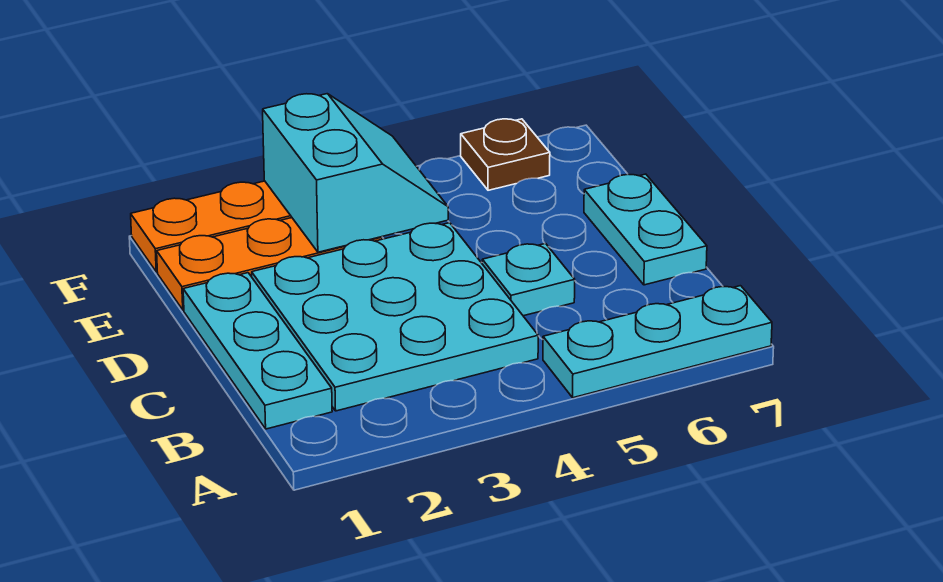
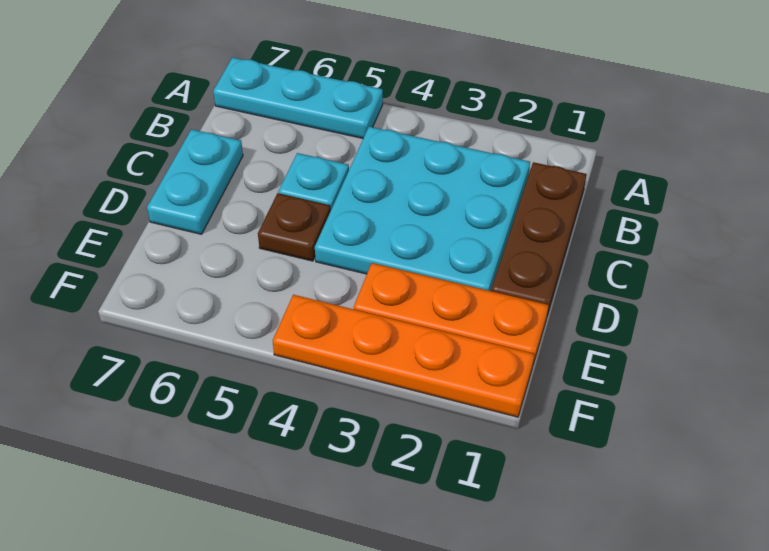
cyan 1x3 plate [183,273,332,429] -> brown 1x3 plate [491,162,587,315]
cyan 2x2 slope [263,94,448,252] -> none
brown 1x1 plate [461,119,550,190] -> brown 1x1 plate moved to [258,193,331,261]

